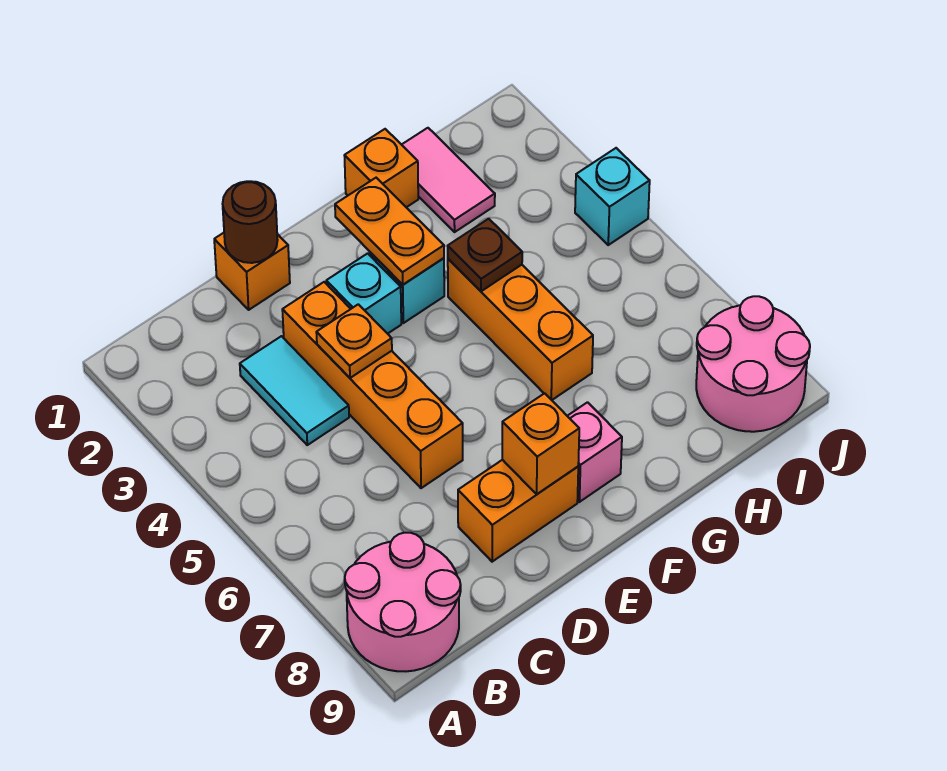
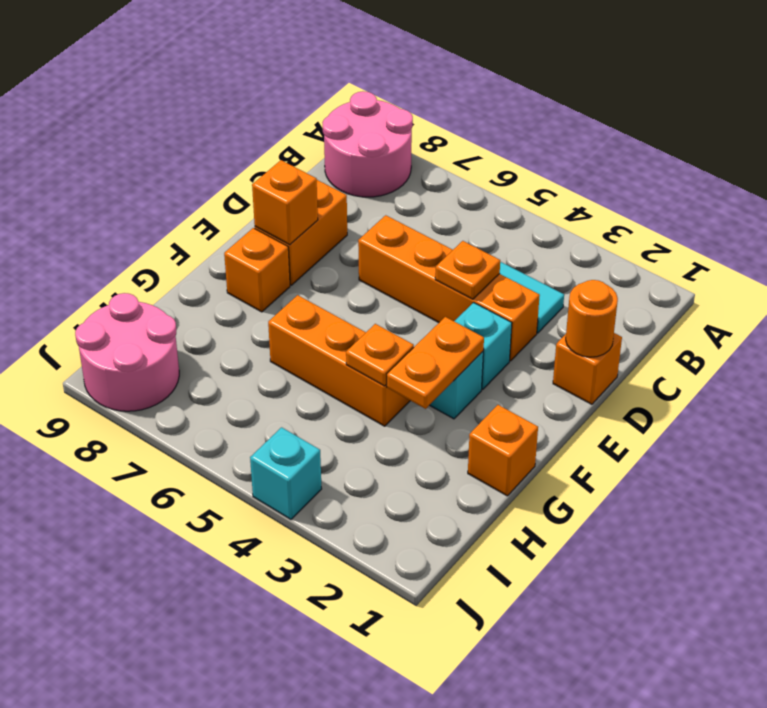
brown 1x1 round brick [223,181,278,263] -> orange 1x1 round brick [566,280,618,357]
orange 1x2 plate [335,178,444,285] -> orange 1x2 plate turned to [386,317,484,409]
pink 1x1 brick [568,402,622,502] -> orange 1x1 brick [224,228,290,312]
brown 1x1 plate [448,219,522,291] -> orange 1x1 plate [346,324,414,386]
pink 1x2 tile [402,128,495,232] -> none

